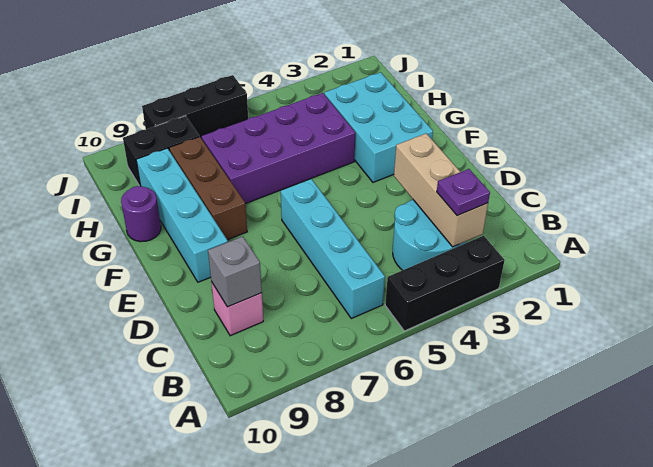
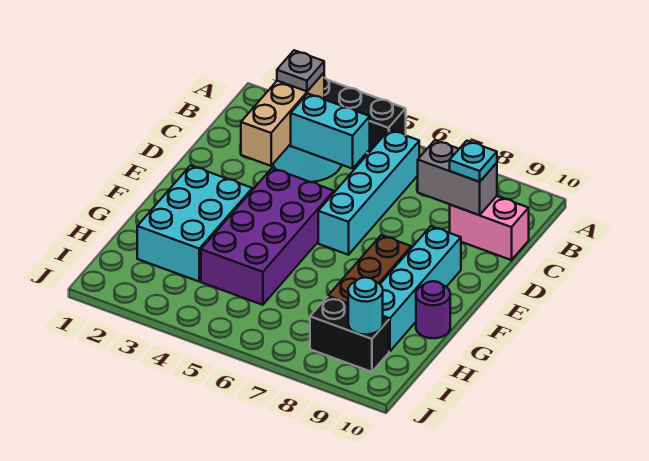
purple 1x1 plate [437,169,490,216] -> grey 1x1 plate [277,50,324,91]
none -> cyan 1x2 brick [291,94,370,169]
pink 1x1 brick [211,282,263,336] -> pink 1x2 brick [450,196,529,260]
grey 1x1 brick [208,236,262,307] -> grey 1x2 brick [418,140,497,215]
none -> cyan 1x1 plate [450,141,497,182]
purple 2x4 brick [202,93,355,204] -> purple 2x4 brick turned to [201,168,334,305]
none -> cyan 1x1 round brick [348,277,383,335]
black 1x3 brick [142,75,248,139] -> none

